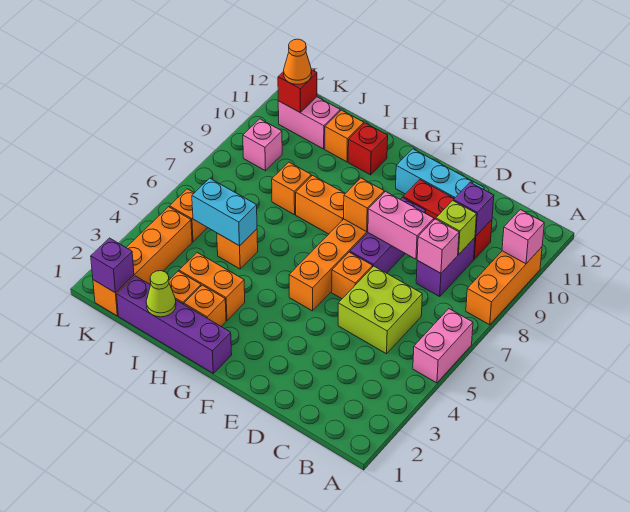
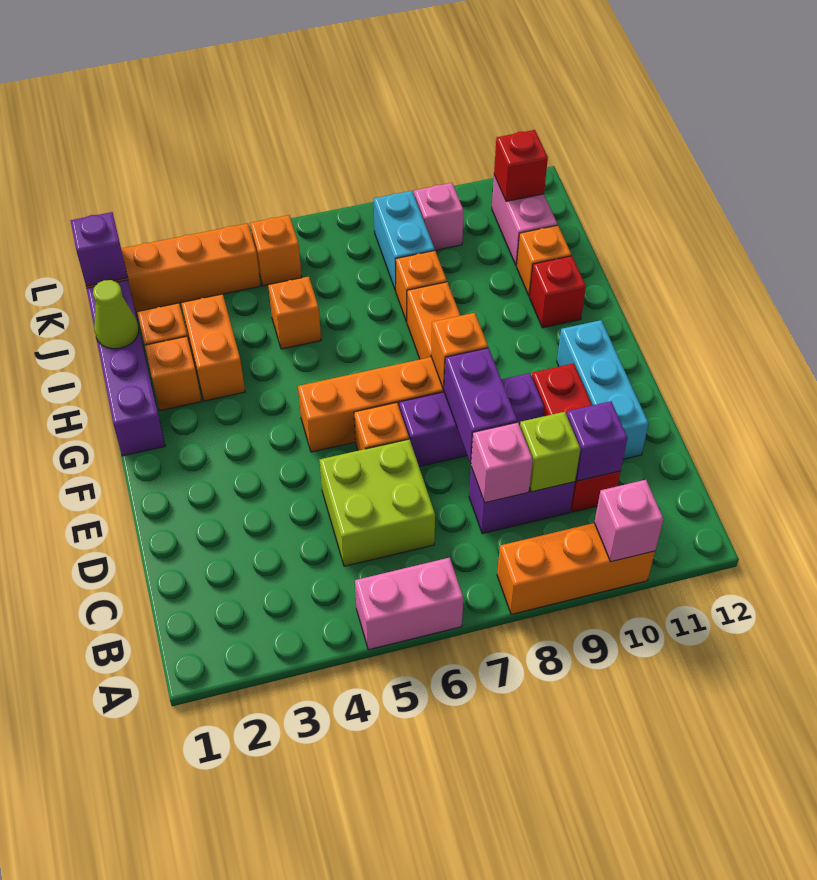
pink 1x2 brick [368,192,434,259] -> purple 1x2 brick [444,348,517,464]
cyan 1x2 brick [192,178,257,246] -> cyan 1x2 brick moved to [374,191,435,291]
orange 1x1 cone [284,39,312,84] -> none

